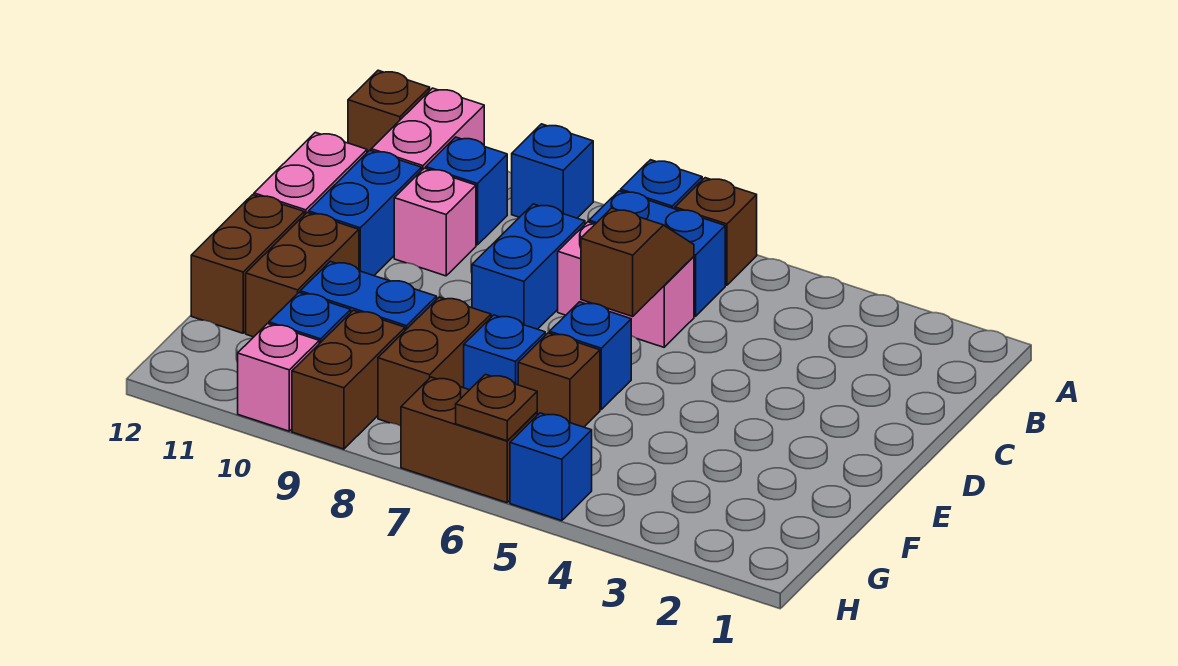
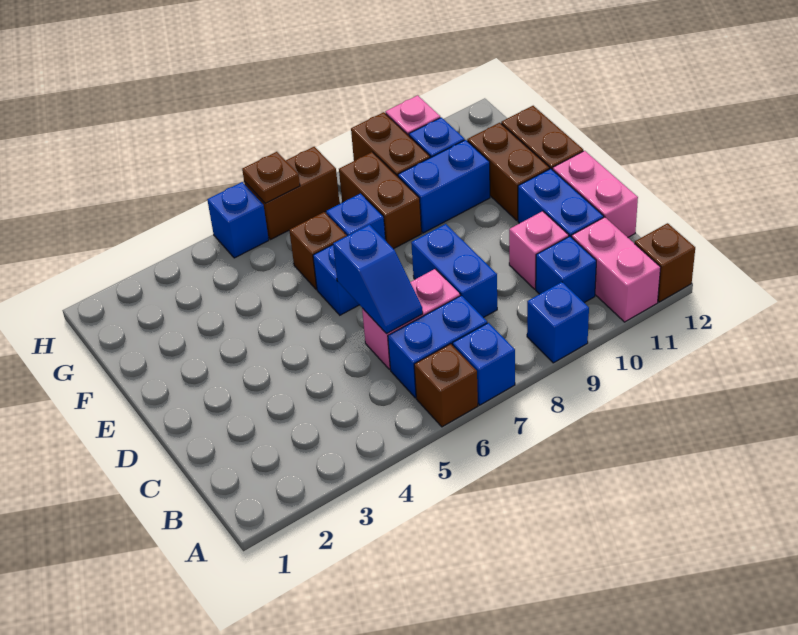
brown 1x2 slope [581,208,694,316] -> blue 1x2 slope [333,225,423,334]

